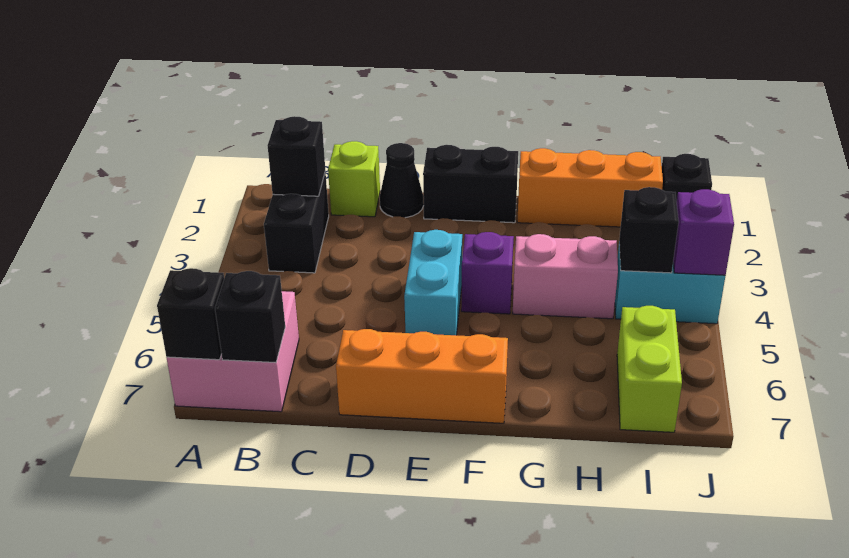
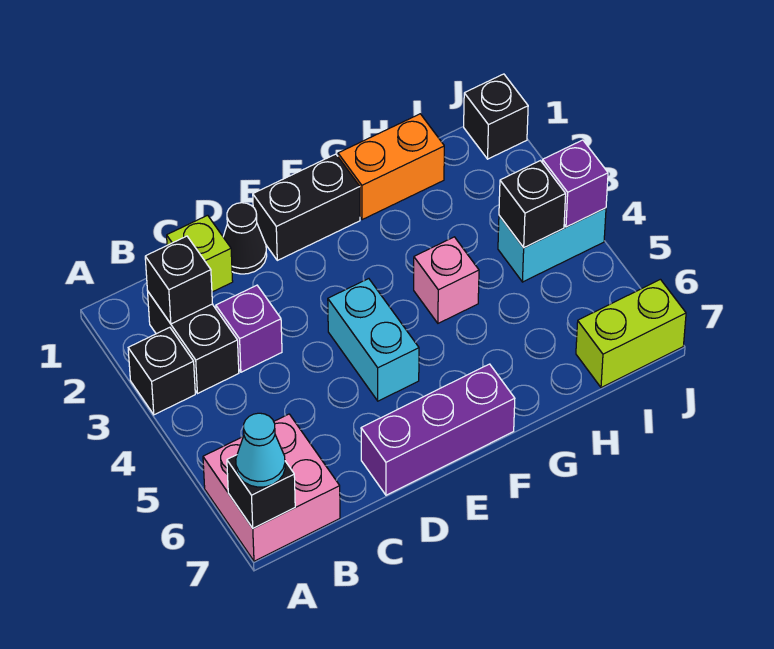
none -> cyan 1x1 cone [236,413,285,487]
black 1x1 brick [215,271,285,363] -> black 1x1 brick moved to [128,327,195,415]
orange 1x3 brick [336,329,508,423] -> purple 1x3 brick [361,364,515,495]
purple 1x1 brick [461,232,514,314] -> purple 1x1 brick moved to [216,285,282,372]
orange 1x3 brick [517,148,663,227] -> orange 1x2 brick [338,114,444,220]
pink 1x2 brick [513,234,618,319] -> pink 1x1 brick [414,237,479,323]
lime 1x2 brick [617,306,682,432] -> lime 1x2 brick turned to [576,279,686,388]

